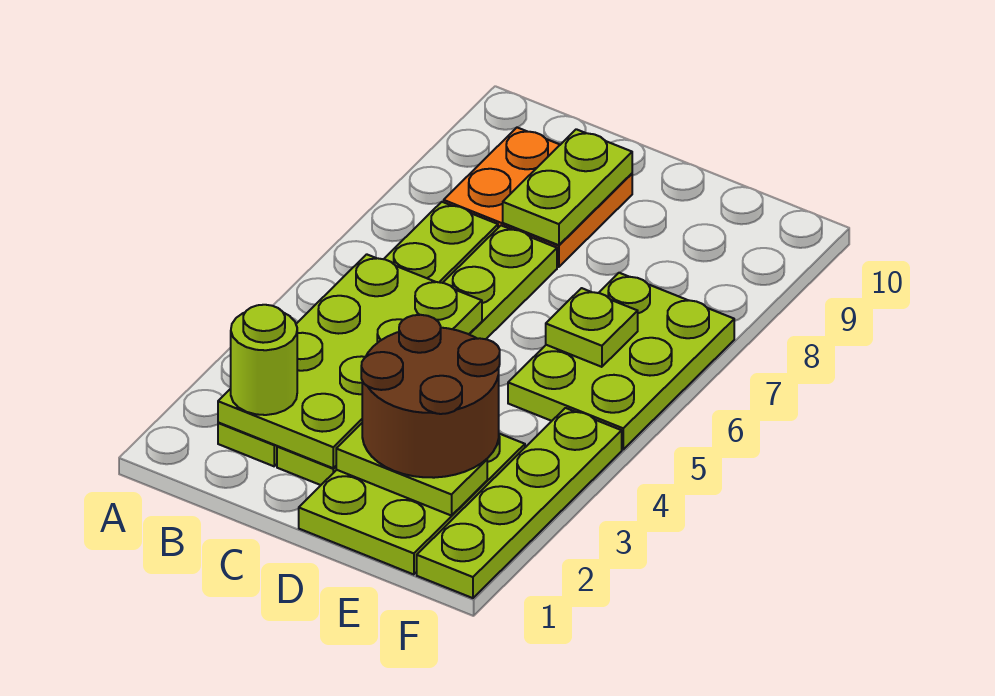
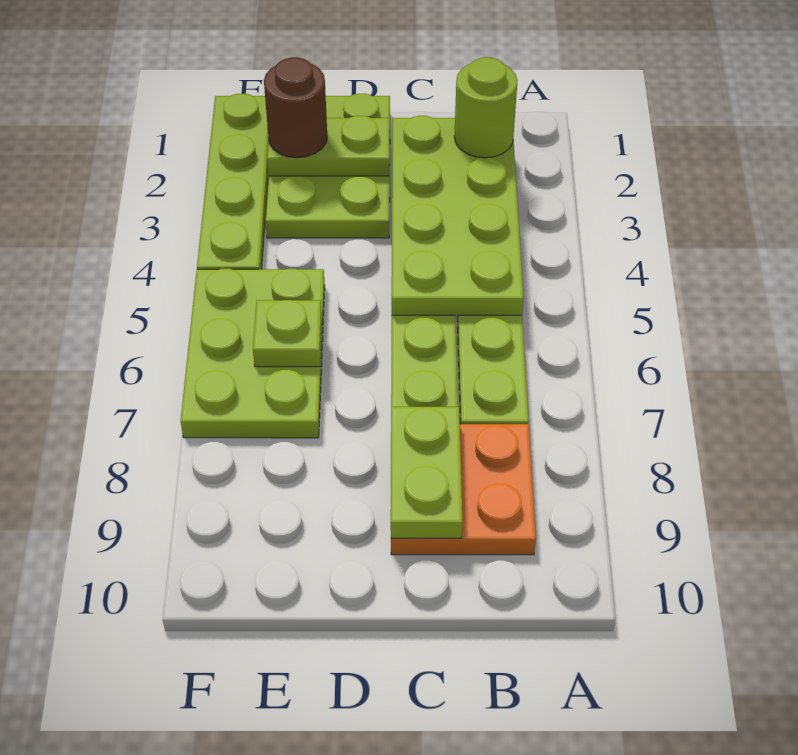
brown 2x2 round brick [361,315,500,478] -> brown 1x1 round brick [264,57,327,158]

